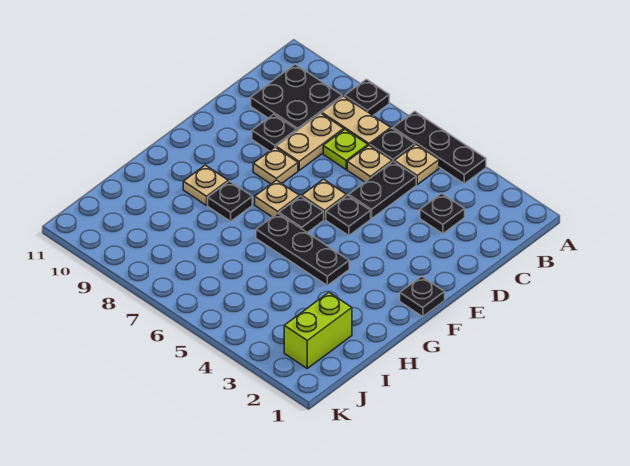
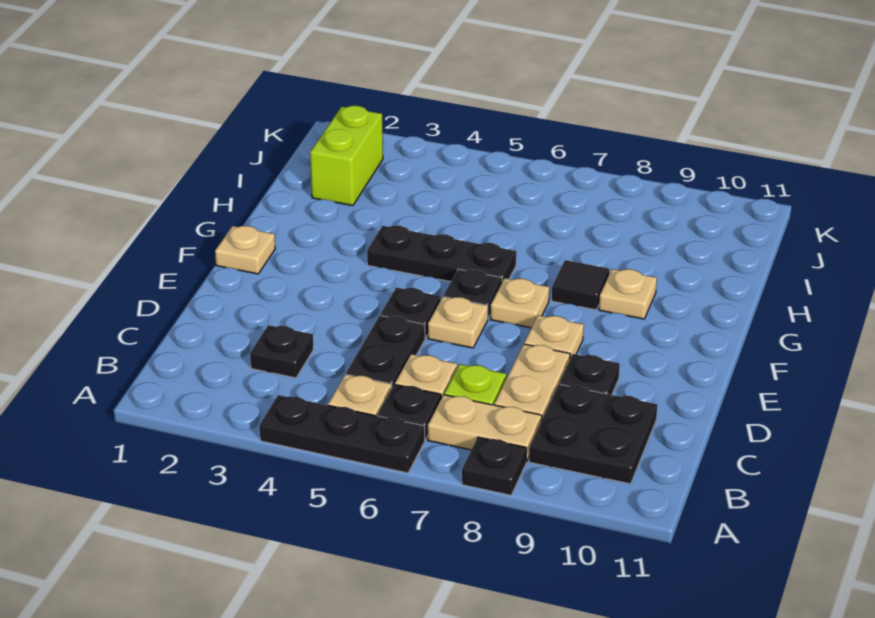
black 1x1 plate [400,276,445,317] -> tan 1x1 plate [215,226,275,274]
black 1x1 plate [208,181,252,221] -> black 1x1 tile [552,260,609,310]

